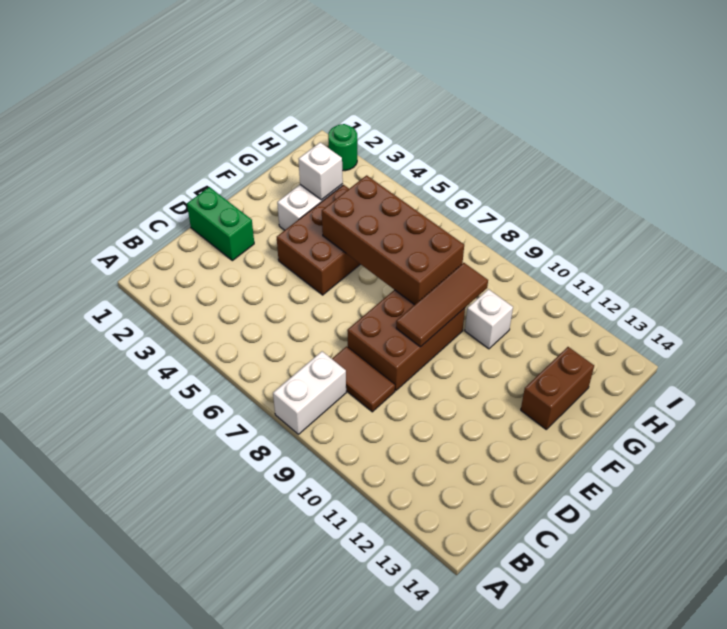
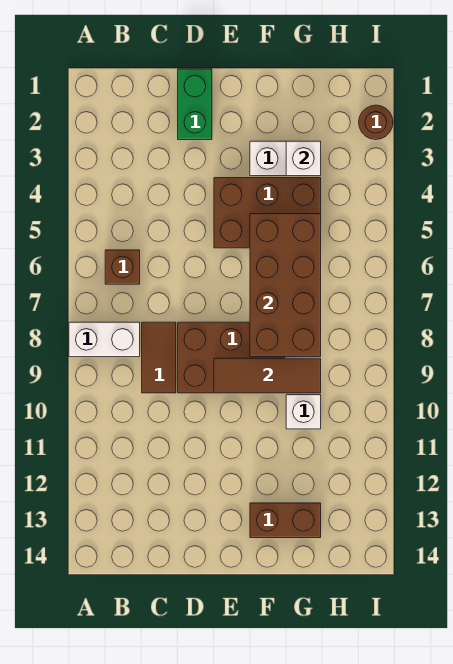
none -> brown 1x1 brick [105,250,140,284]
green 1x1 round brick [328,124,357,171] -> brown 1x1 round brick [359,105,393,140]

